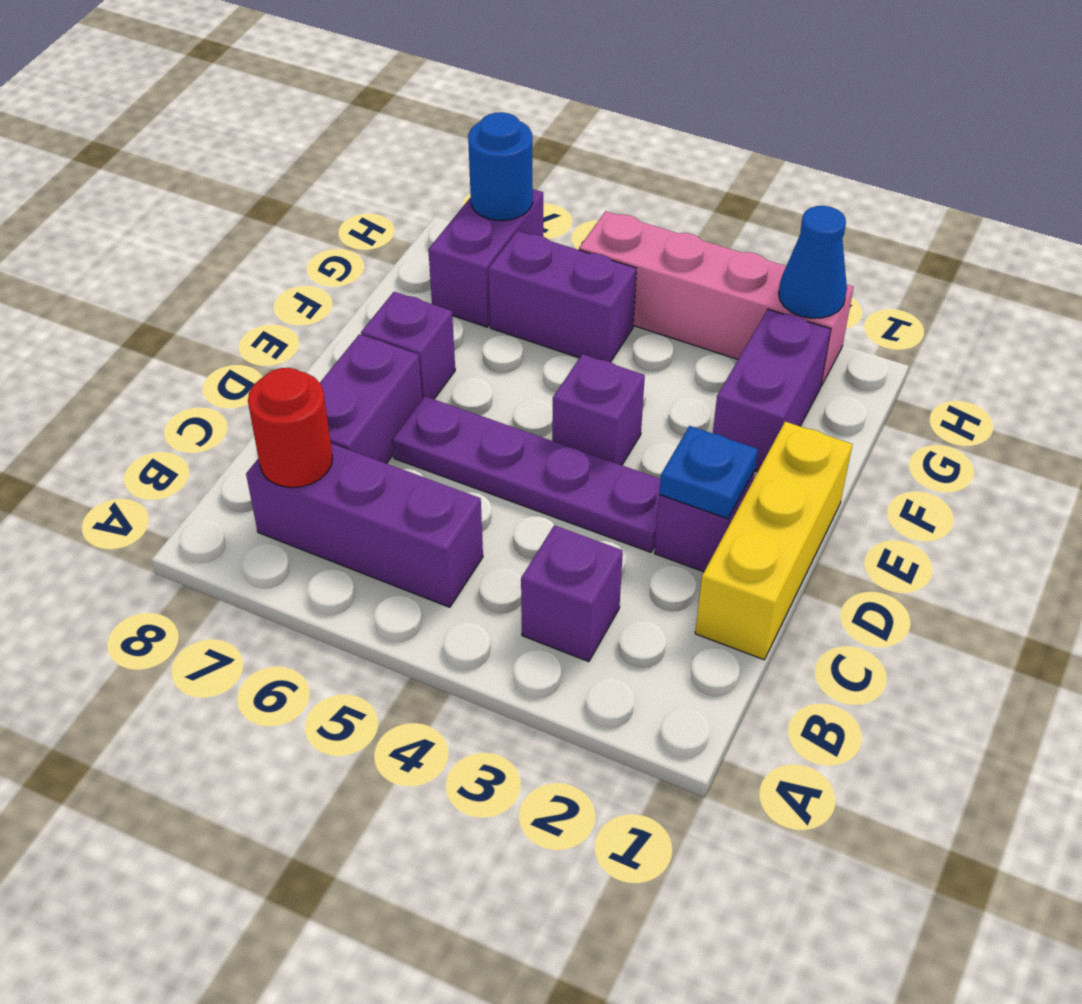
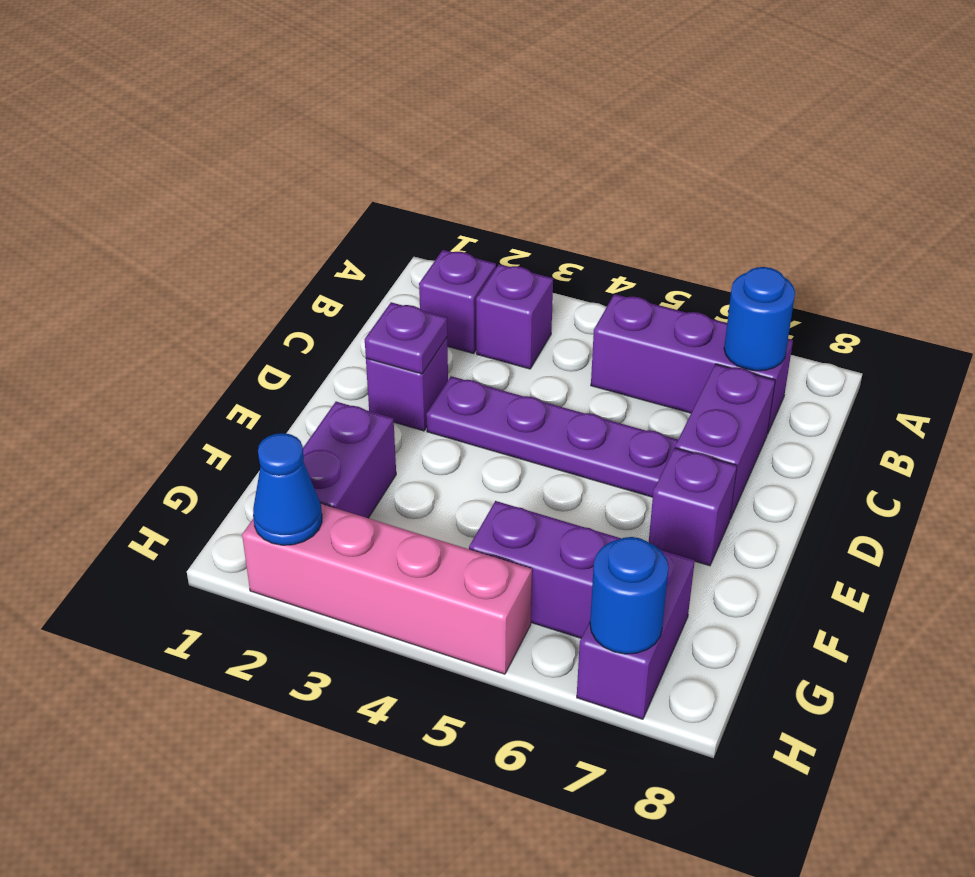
red 1x1 round brick [248,368,332,487] -> blue 1x1 round brick [724,267,795,371]
yellow 1x3 brick [695,422,853,660] -> none
blue 1x1 plate [659,426,758,519] -> purple 1x1 plate [365,302,447,374]
purple 1x1 brick [552,354,645,465] -> purple 1x1 brick moved to [419,250,496,354]

